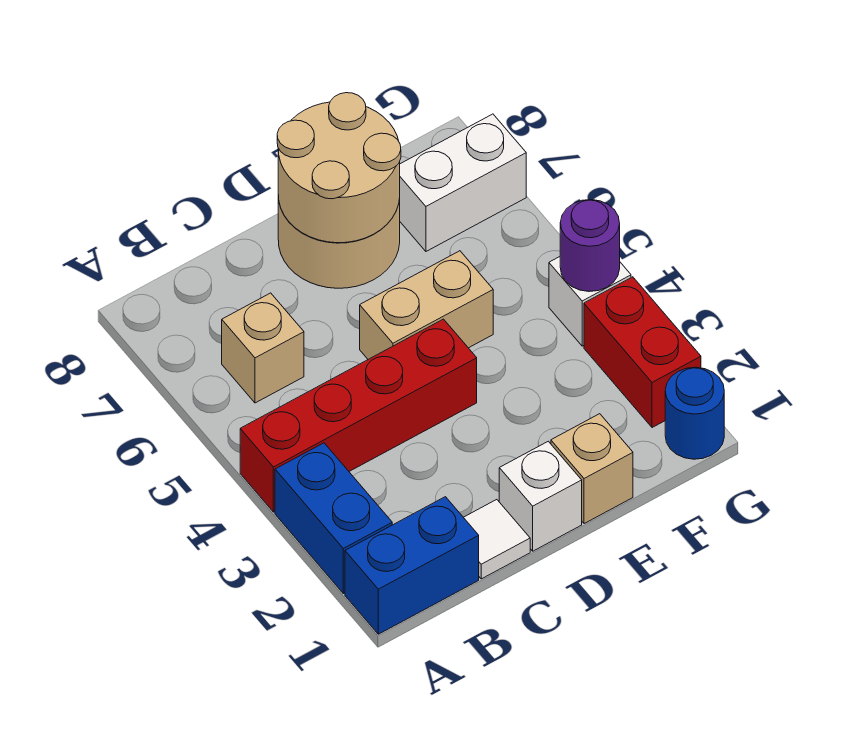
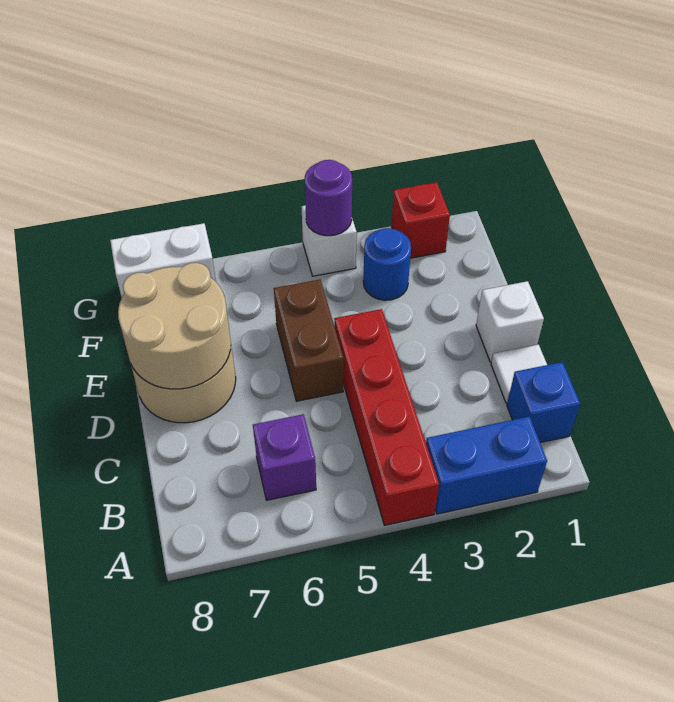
blue 1x2 brick [345,497,479,634] -> blue 1x1 brick [507,362,580,443]
tan 1x1 brick [222,293,304,403] -> purple 1x1 brick [253,414,316,500]
tan 1x2 brick [360,251,493,359] -> brown 1x2 brick [274,280,344,401]
tan 1x1 brick [551,414,633,524] -> none
white 1x2 brick [399,114,526,251] -> white 1x2 brick turned to [110,223,216,297]
blue 1x1 round brick [665,367,724,459] -> blue 1x1 round brick moved to [363,228,411,300]
red 1x2 brick [584,277,701,428] -> red 1x1 brick [392,182,450,258]

